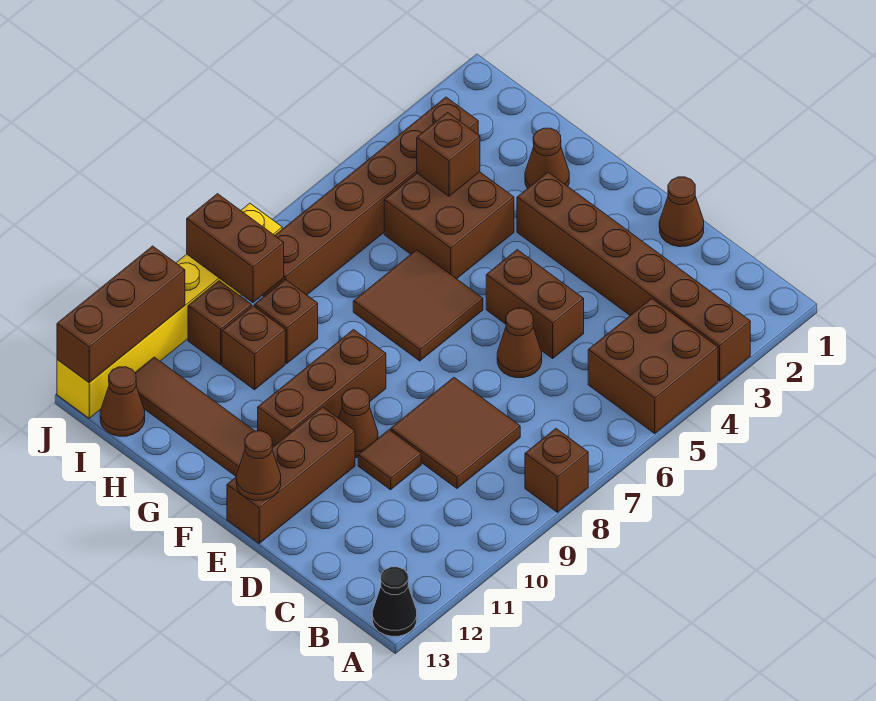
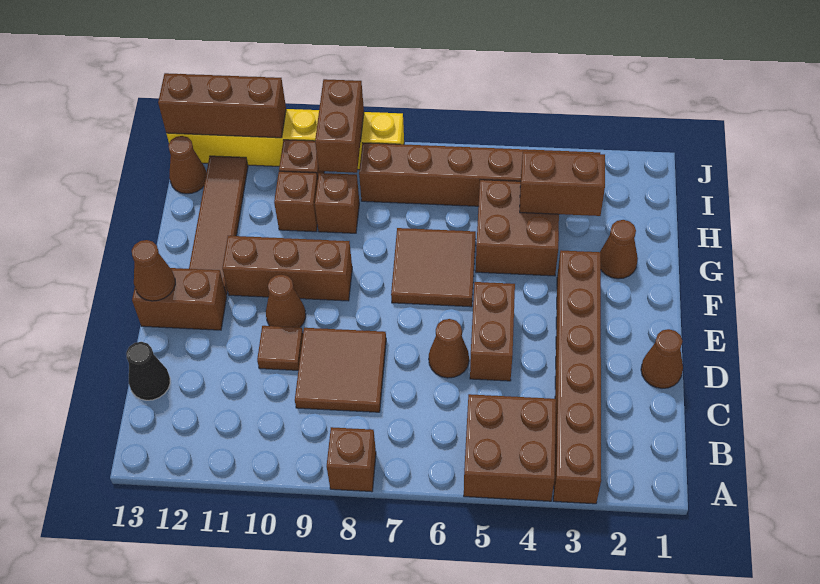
black 1x1 cone [372,567,417,636] -> black 1x1 cone moved to [126,342,170,400]
brown 1x3 brick [227,407,355,543] -> brown 1x2 brick [132,268,227,330]
brown 1x1 brick [417,113,480,196] -> brown 1x2 brick [520,151,605,216]

